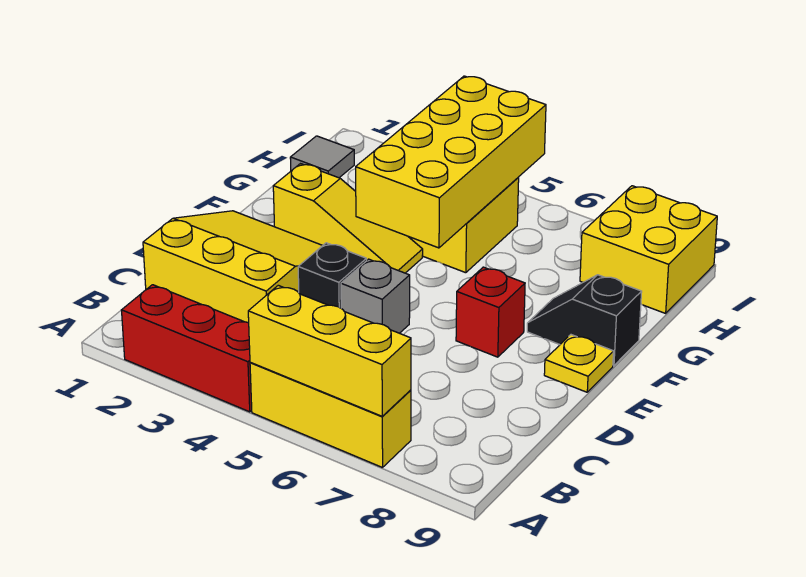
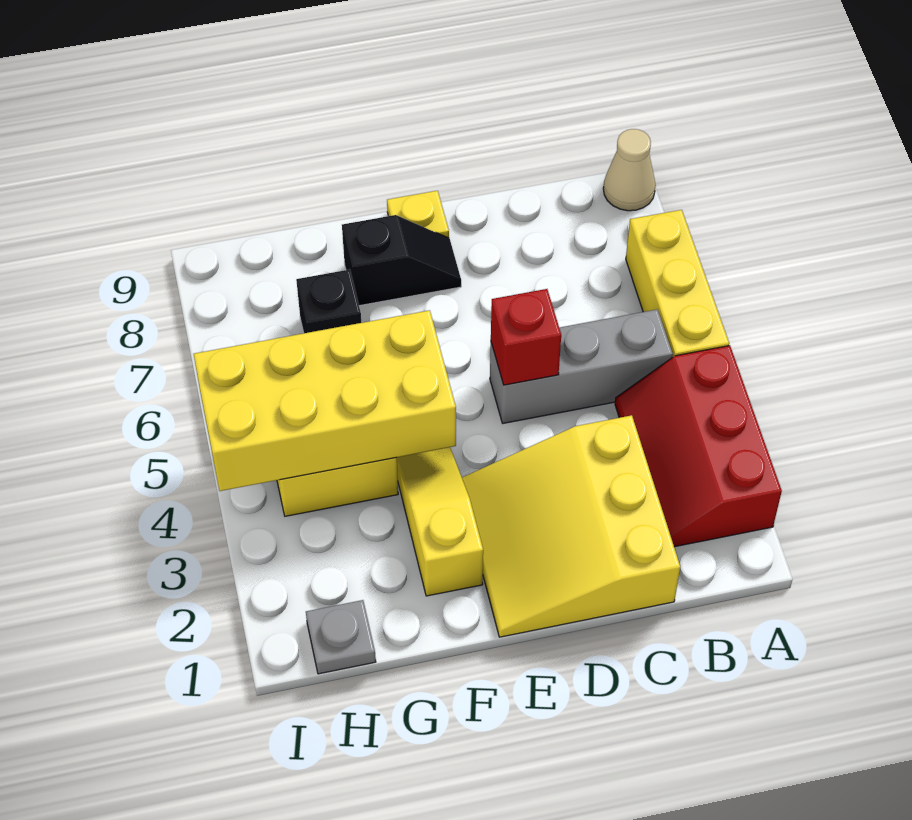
yellow 1x3 brick [248,285,411,416] -> none
none -> tan 1x1 cone [603,129,656,211]
black 1x1 brick [298,243,367,308] -> black 1x1 brick moved to [296,269,361,333]
grey 1x1 brick [341,259,410,333] -> grey 1x3 brick [490,309,673,423]
red 1x1 brick [456,267,525,357] -> red 1x1 brick moved to [491,289,561,385]
black 1x2 slope [527,275,642,365] -> black 1x2 slope turned to [342,215,461,306]
grey 1x1 tile [290,136,354,178] -> grey 1x1 plate [306,600,376,674]
yellow 2x2 brick [580,186,717,313] -> none

